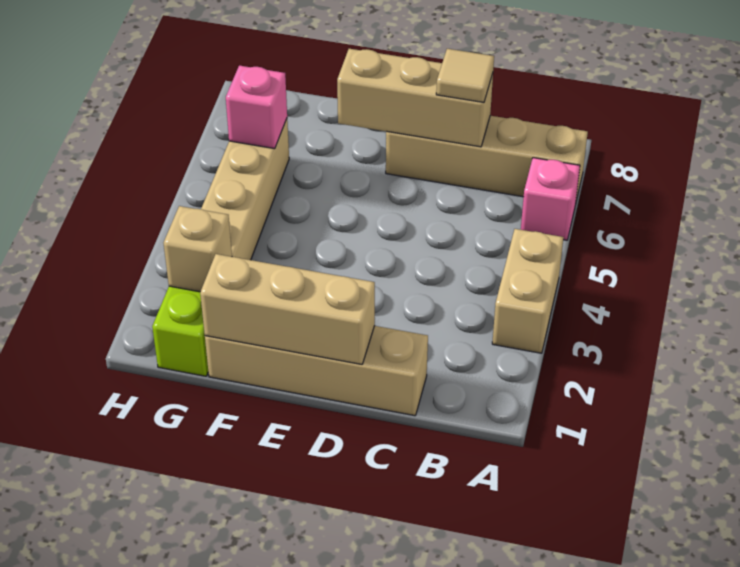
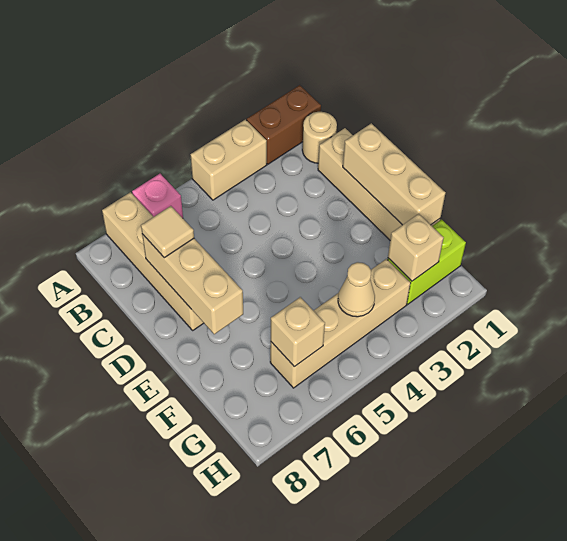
none -> brown 1x2 brick [247,85,321,164]
none -> tan 1x1 round brick [302,112,337,163]
none -> tan 1x1 cone [338,262,375,317]
pink 1x1 brick [226,66,287,149] -> tan 1x1 brick [271,297,325,367]

